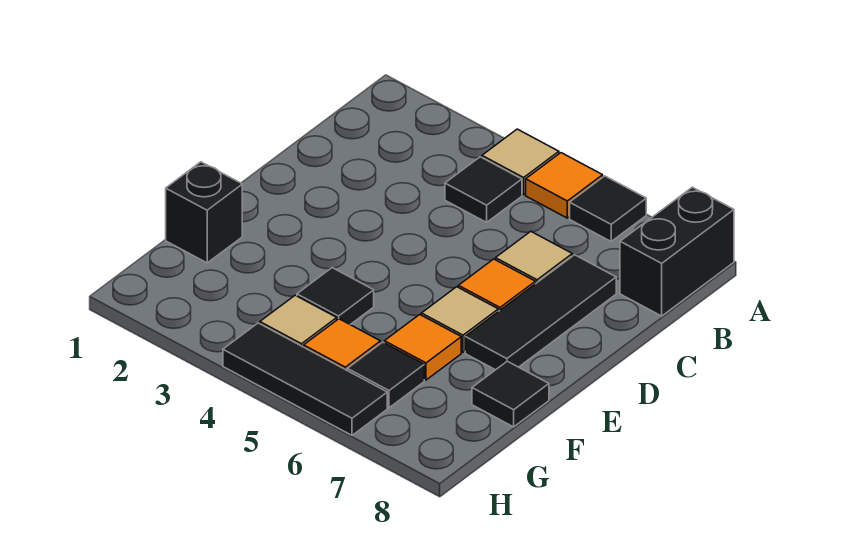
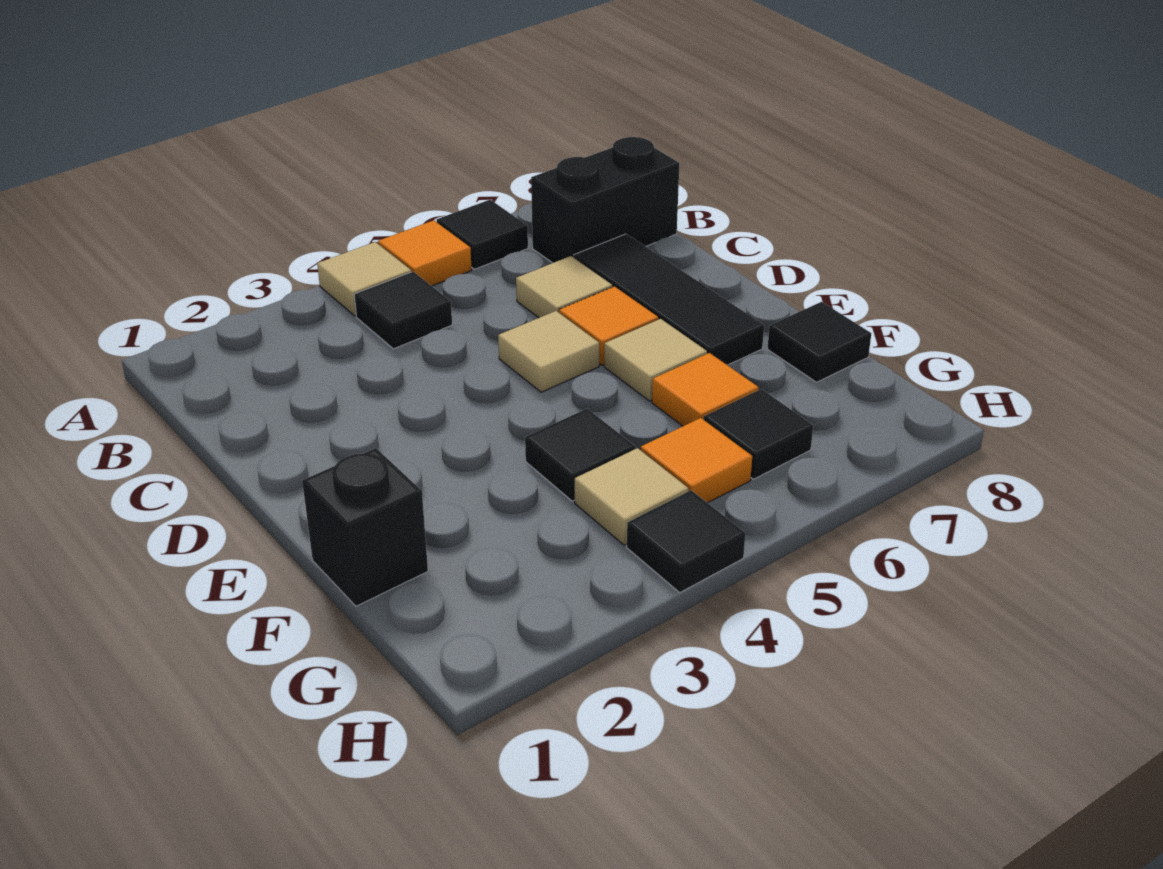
black 1x2 brick [620,187,734,316] -> black 1x2 brick turned to [531,137,679,263]
none -> tan 1x1 tile [498,311,599,392]
black 1x3 tile [223,323,387,435] -> black 1x1 tile [627,490,745,592]

